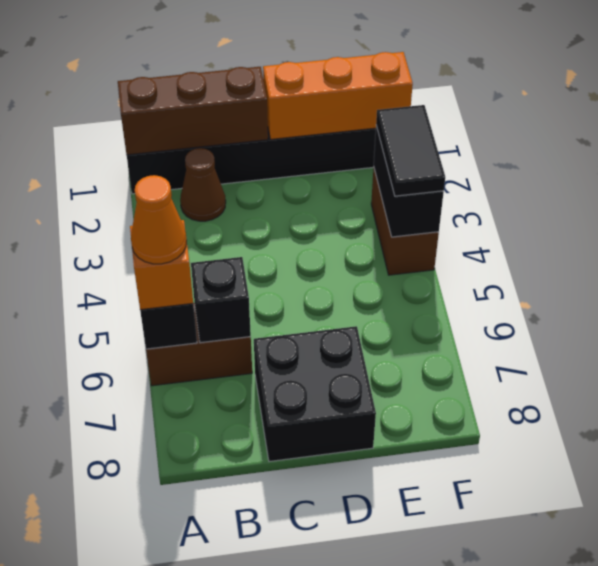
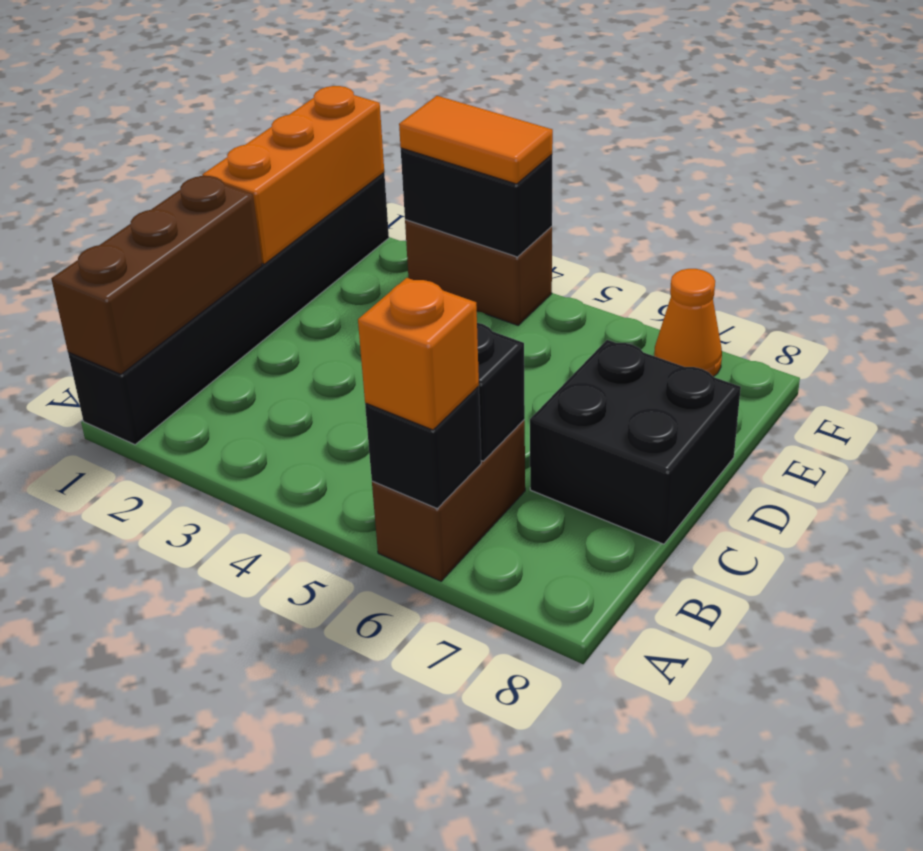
orange 1x1 cone [131,175,187,264] -> orange 1x1 cone moved to [654,269,722,377]
brown 1x1 cone [180,148,226,221] -> none
black 1x2 tile [376,105,445,196] -> orange 1x2 tile [399,96,553,184]

